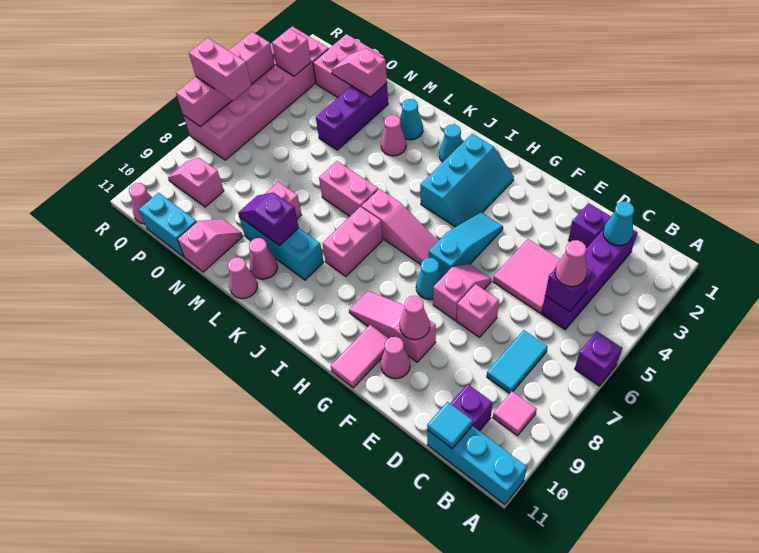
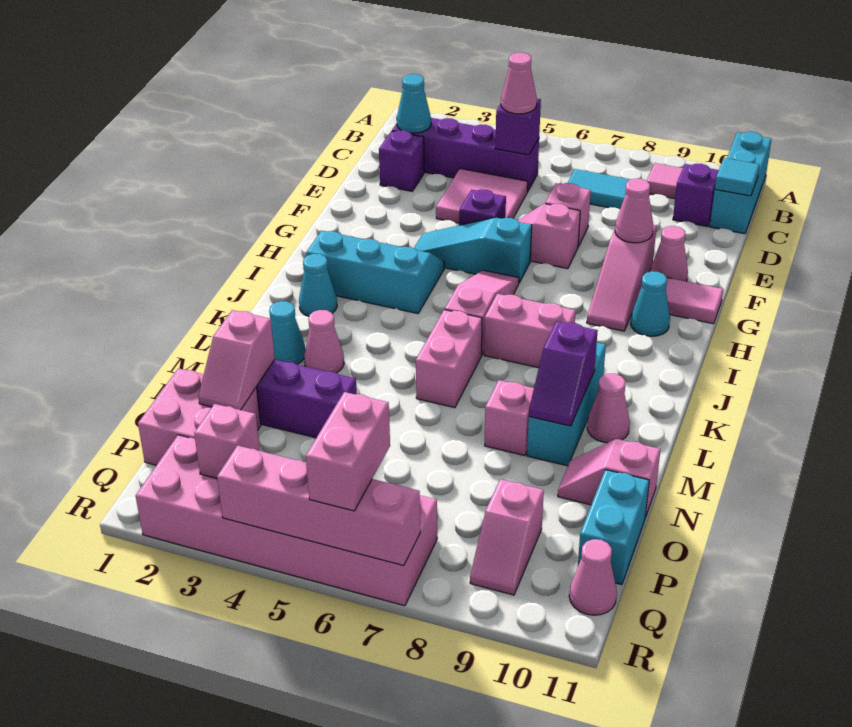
purple 1x1 brick [575,331,622,386] -> purple 1x1 brick moved to [459,189,506,225]
cyan 1x1 cone [416,258,442,300] -> cyan 1x1 cone moved to [631,271,670,336]
pink 1x1 cone [228,257,257,299] -> none

